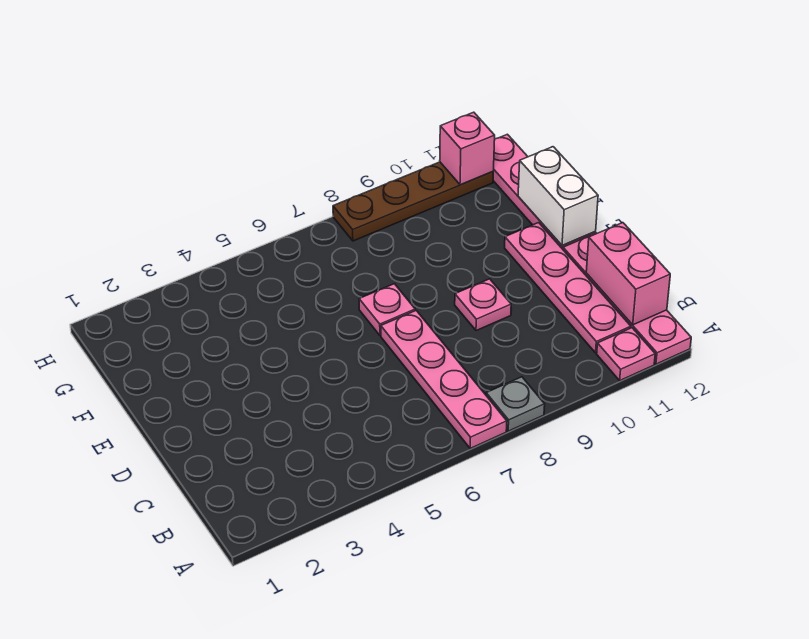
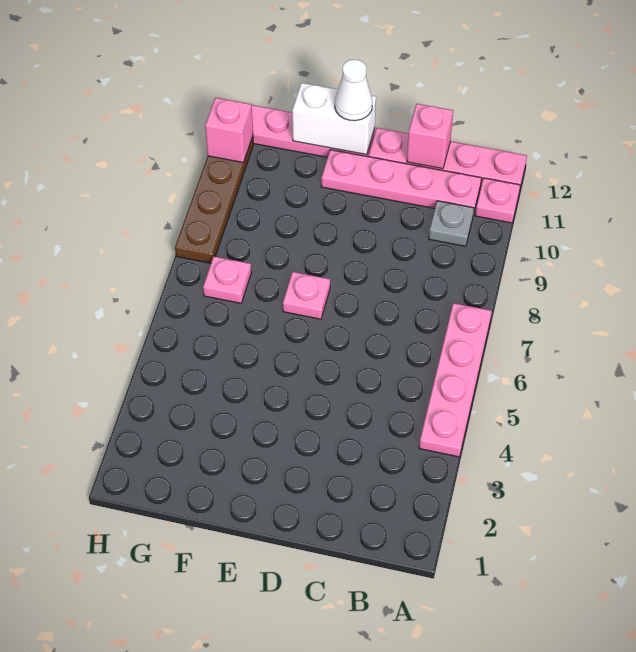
pink 1x4 plate [381,311,507,448] -> pink 1x4 plate turned to [419,303,492,457]
grey 1x1 plate [486,377,545,431] -> grey 1x1 plate moved to [429,201,474,246]
pink 1x2 brick [586,223,670,325] -> pink 1x1 brick [407,104,453,169]
pink 1x1 plate [455,279,511,331] -> pink 1x1 plate moved to [203,256,251,303]
none -> white 1x1 cone [335,60,372,121]

